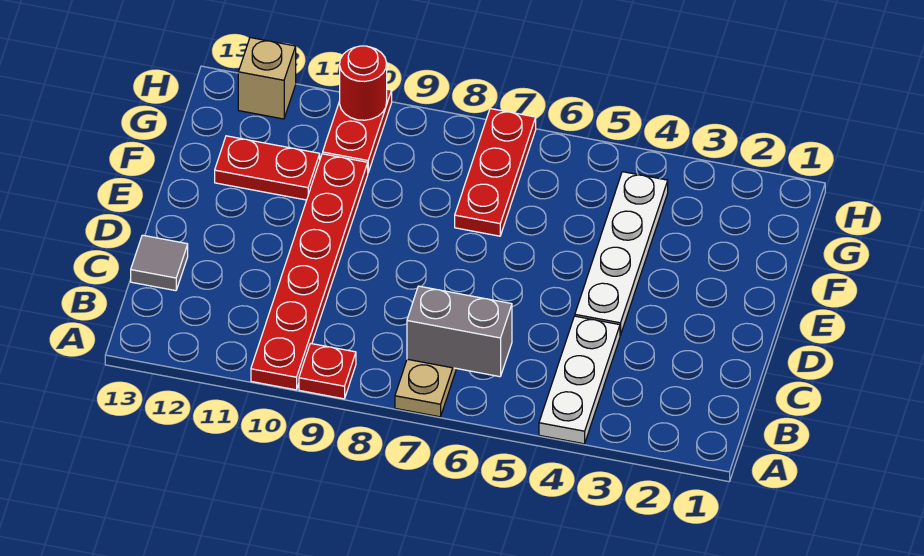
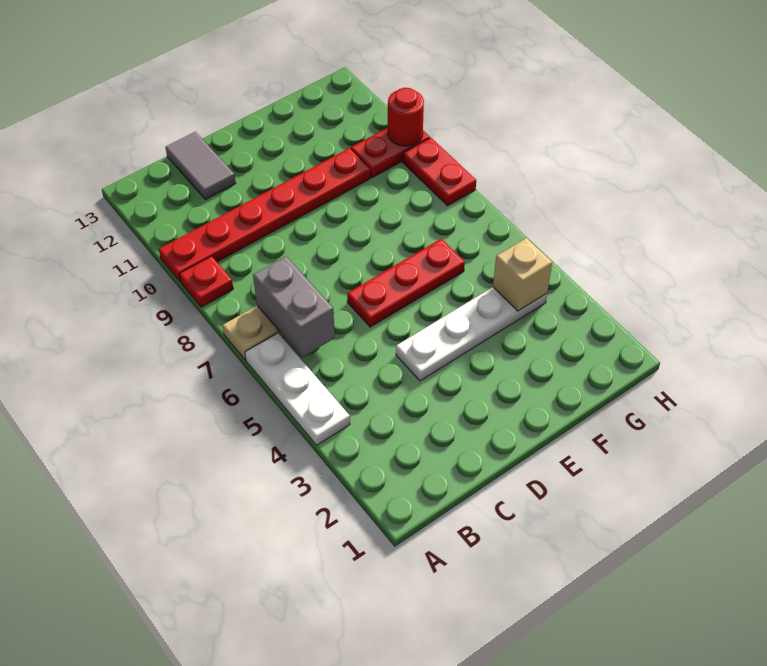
white 1x3 plate [539,316,620,444] -> white 1x3 plate turned to [245,333,350,445]
grey 1x1 tile [131,235,188,291] -> grey 1x2 tile [165,132,236,199]
red 1x3 plate [455,109,536,236] -> red 1x3 plate moved to [347,239,465,327]
red 1x2 plate [215,136,320,200] -> red 1x2 plate moved to [403,138,476,206]
tan 1x1 brick [238,38,296,119] -> tan 1x1 brick moved to [493,238,552,311]

